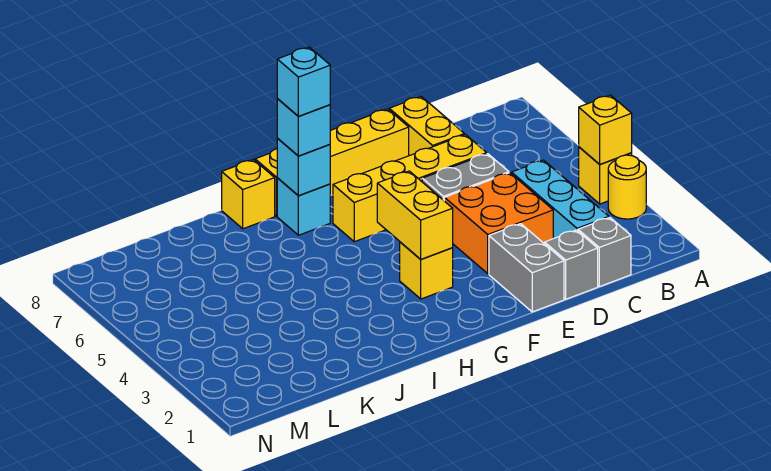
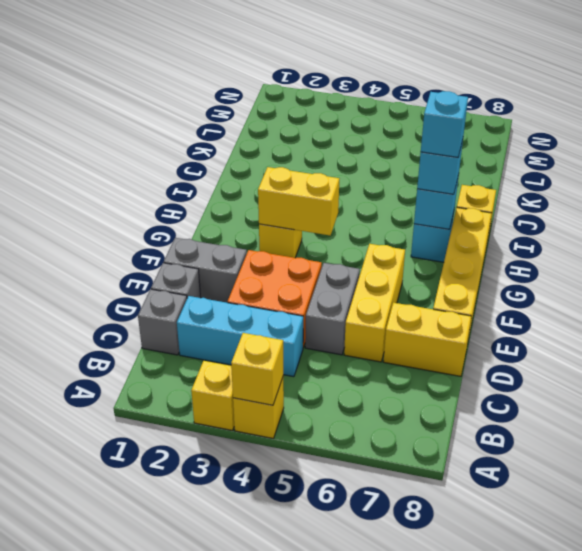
yellow 1x1 round brick [608,155,646,219] -> yellow 1x1 brick [191,361,234,431]
yellow 1x4 brick [333,135,487,242] -> yellow 1x3 brick [344,244,405,362]

